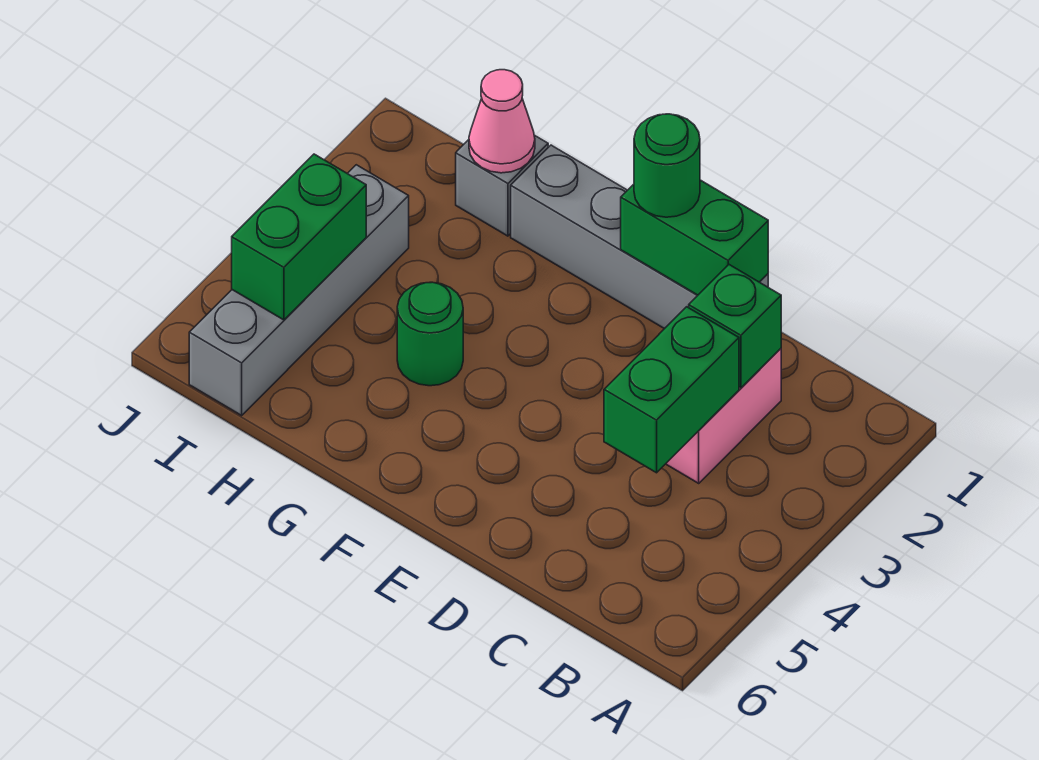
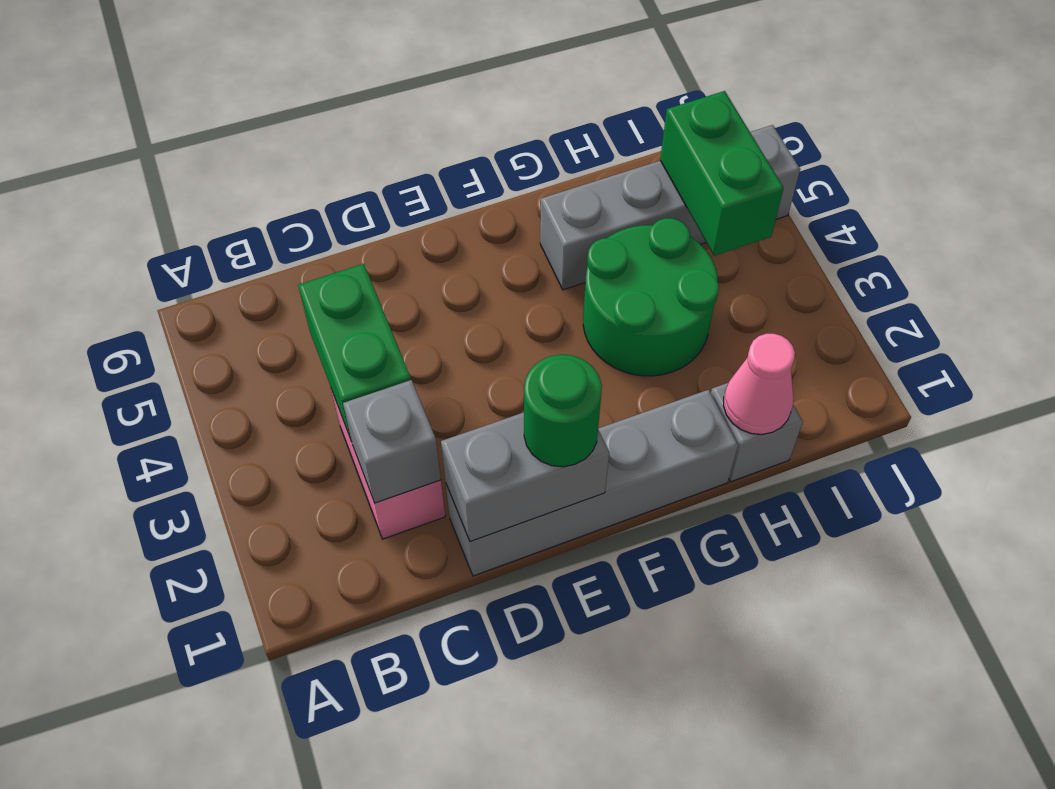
green 1x1 brick [689,265,781,388] -> grey 1x1 brick [343,380,441,503]
green 1x2 brick [621,180,768,295] -> grey 1x2 brick [441,412,609,542]
green 1x1 round brick [397,282,463,386] -> green 2x2 round brick [583,218,719,376]
grey 1x4 brick [189,165,409,415] -> grey 1x4 brick turned to [540,125,800,290]

